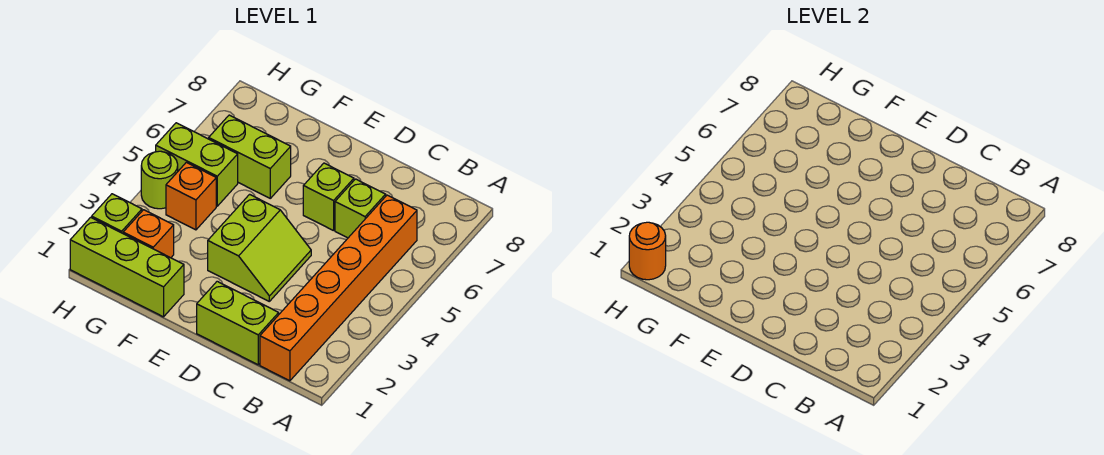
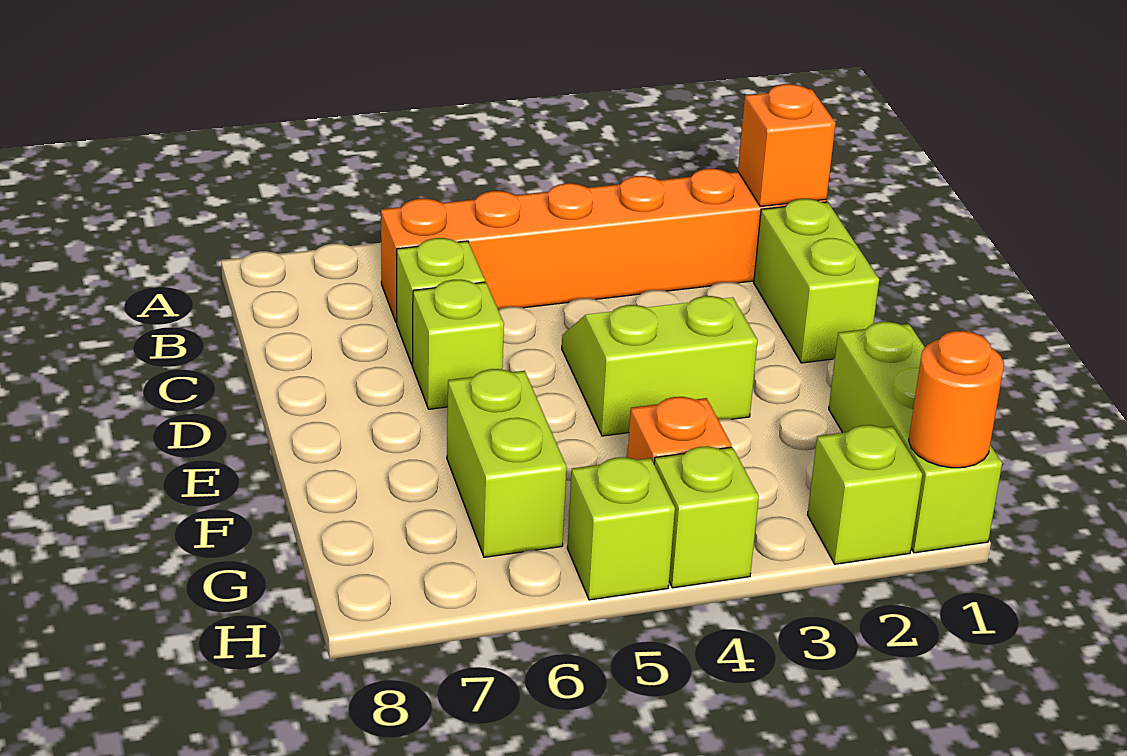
orange 1x1 brick [123,210,174,258] -> orange 1x1 brick moved to [738,84,836,207]
lime 1x2 brick [156,123,238,206] -> lime 1x1 brick [567,457,675,600]
lime 1x1 round brick [141,151,178,209] -> lime 1x1 brick [654,446,759,588]

